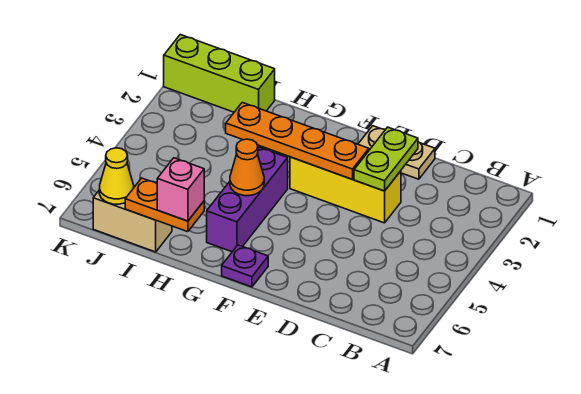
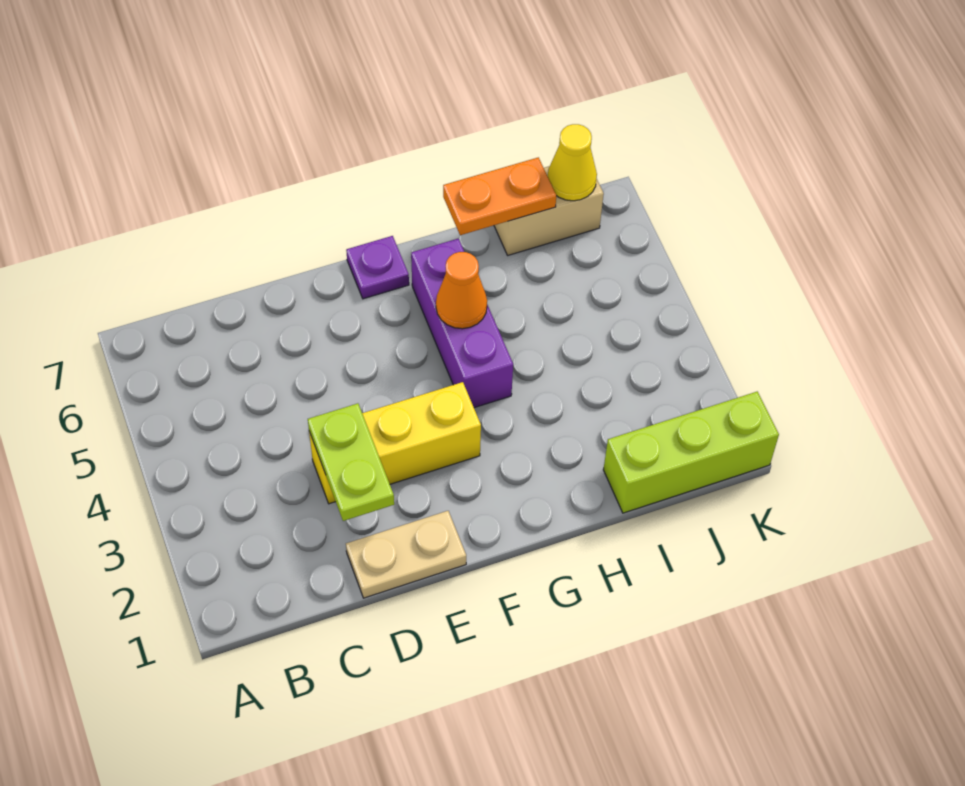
orange 1x4 plate [226,102,369,179] -> none
pink 1x1 brick [157,158,204,221] -> none

